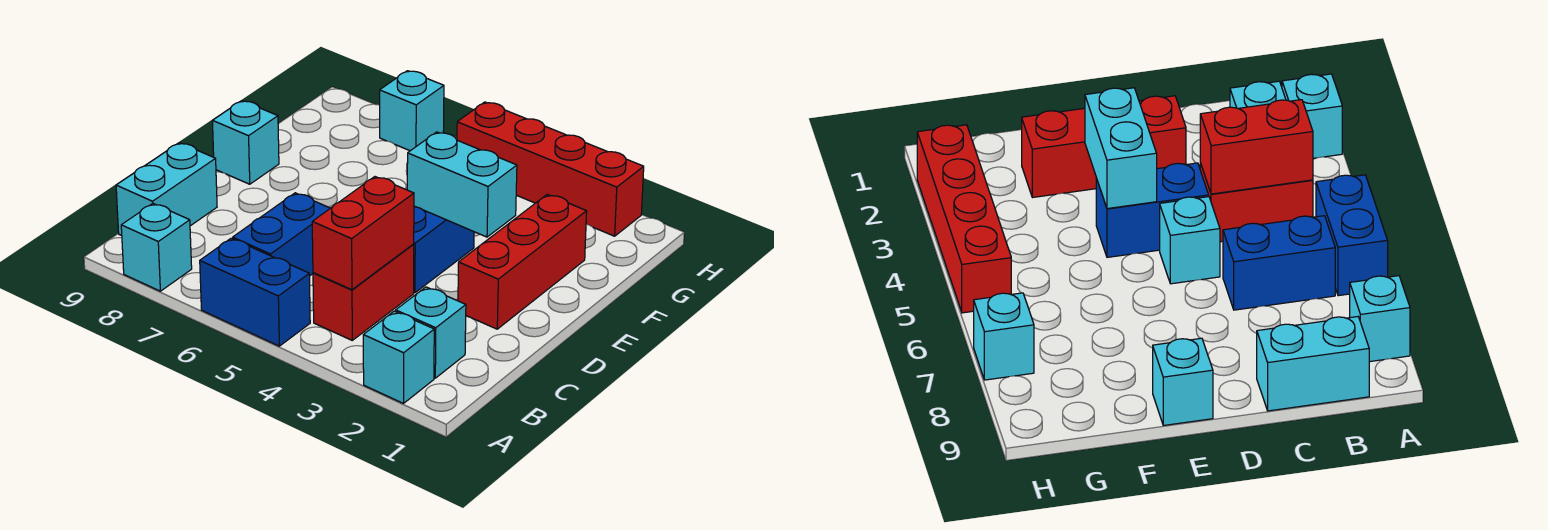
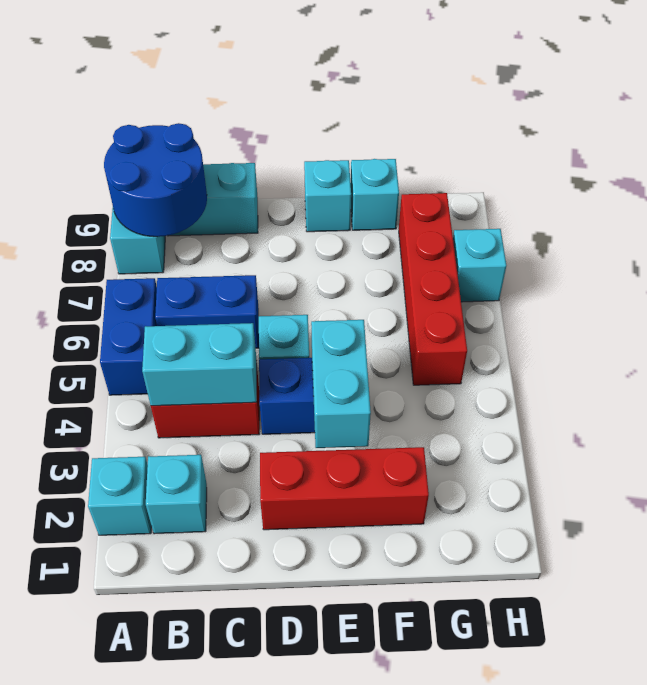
none -> blue 2x2 round brick [104,123,207,237]
red 1x2 brick [312,177,414,290] -> cyan 1x2 brick [142,323,257,406]
none -> cyan 1x1 brick [351,159,399,230]
red 1x4 brick [457,102,644,236] -> red 1x4 brick moved to [399,193,467,385]

